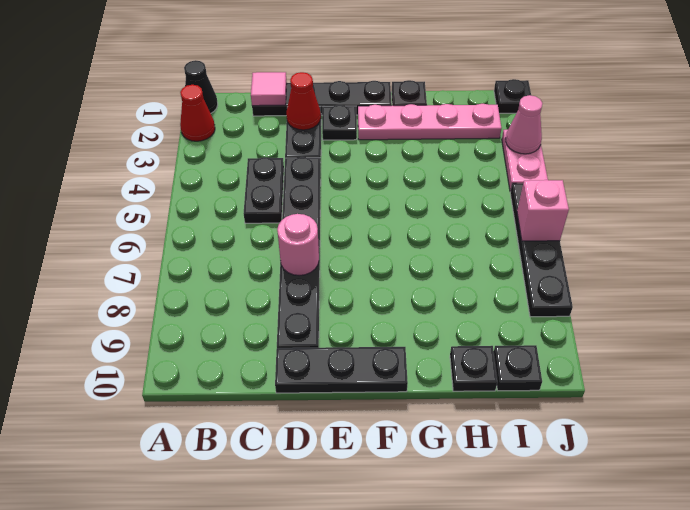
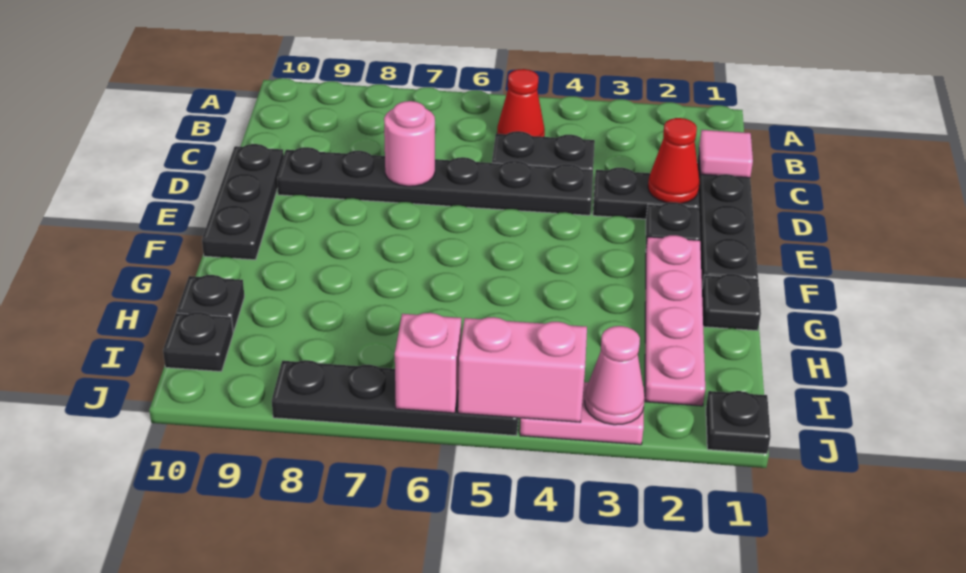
black 1x1 cone [184,60,218,113] -> none
red 1x1 cone [180,85,215,141] -> red 1x1 cone moved to [497,69,545,137]
none -> pink 1x2 brick [458,317,587,422]

